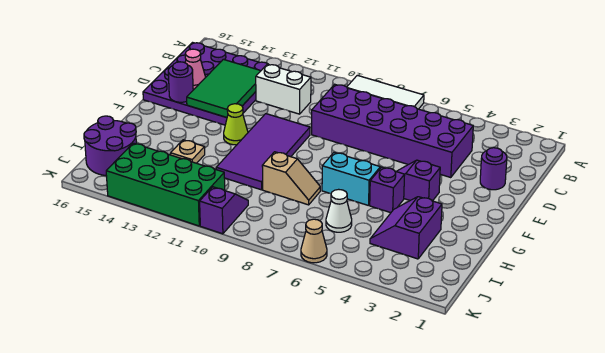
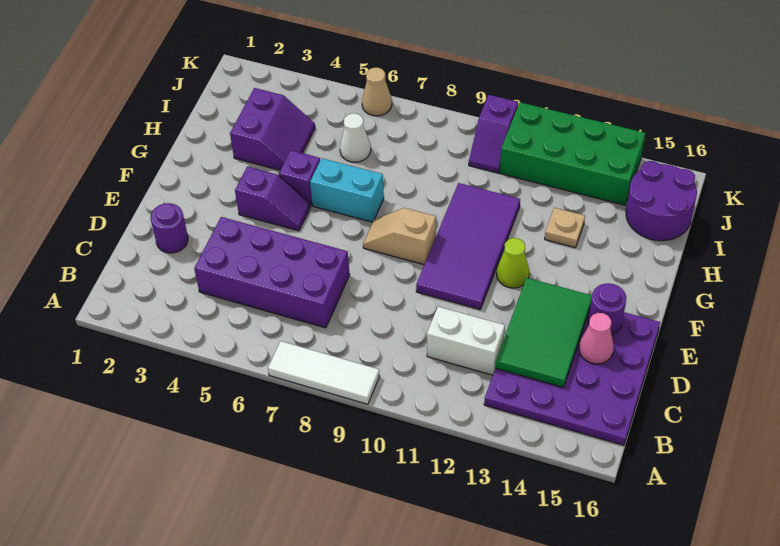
purple 2x6 brick [312,84,473,178] -> purple 2x4 brick [194,217,350,328]
tan 1x2 slope [262,152,320,205] -> tan 1x2 slope moved to [363,208,436,265]

